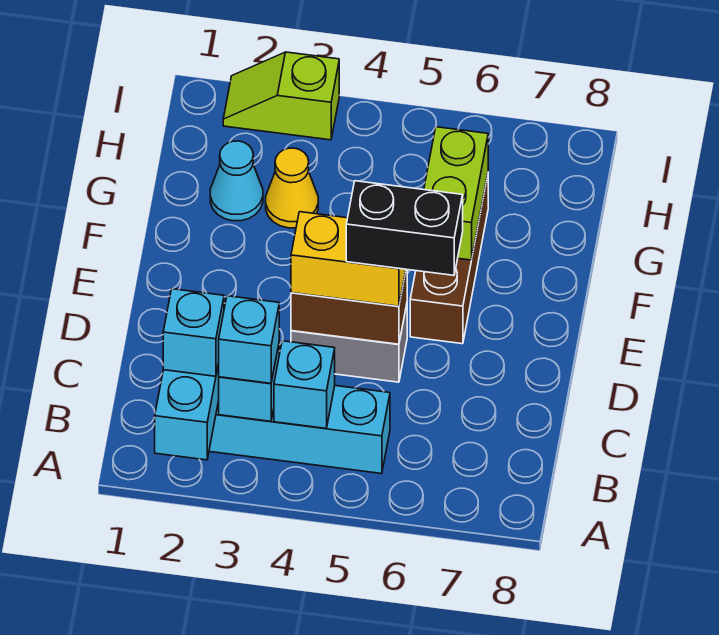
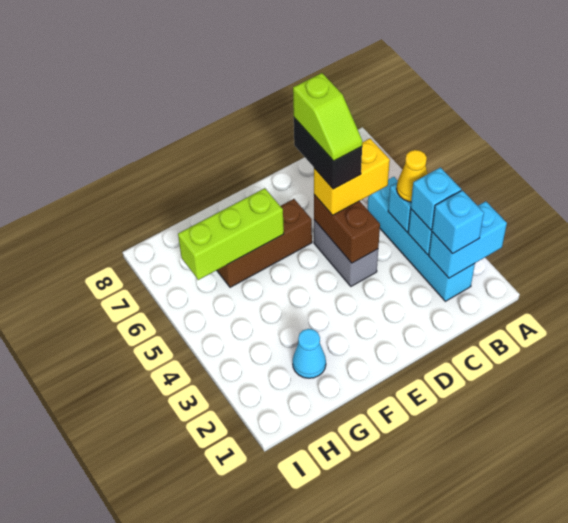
yellow 1x2 brick [291,212,406,306] -> yellow 1x2 brick turned to [314,139,390,215]
lime 1x2 brick [424,127,488,260] -> lime 1x3 brick [178,188,284,280]
yellow 1x1 cone [266,148,318,228] -> yellow 1x1 cone moved to [397,150,427,202]
lime 1x2 slope [223,52,339,140] -> lime 1x2 slope moved to [293,73,362,161]

